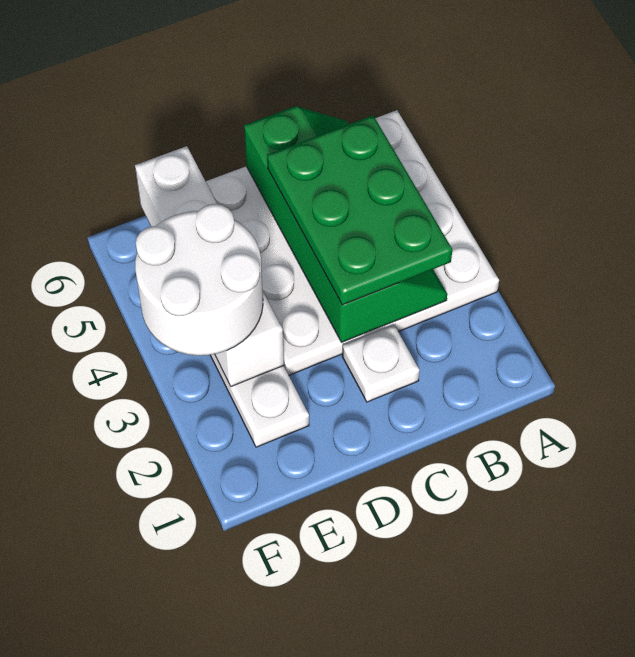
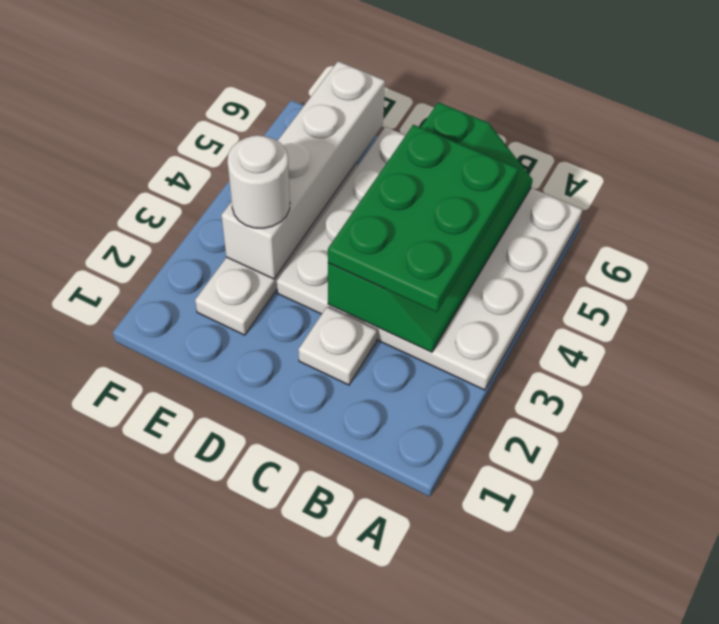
white 2x2 round brick [135,204,263,356] -> white 1x1 round brick [227,135,290,228]

